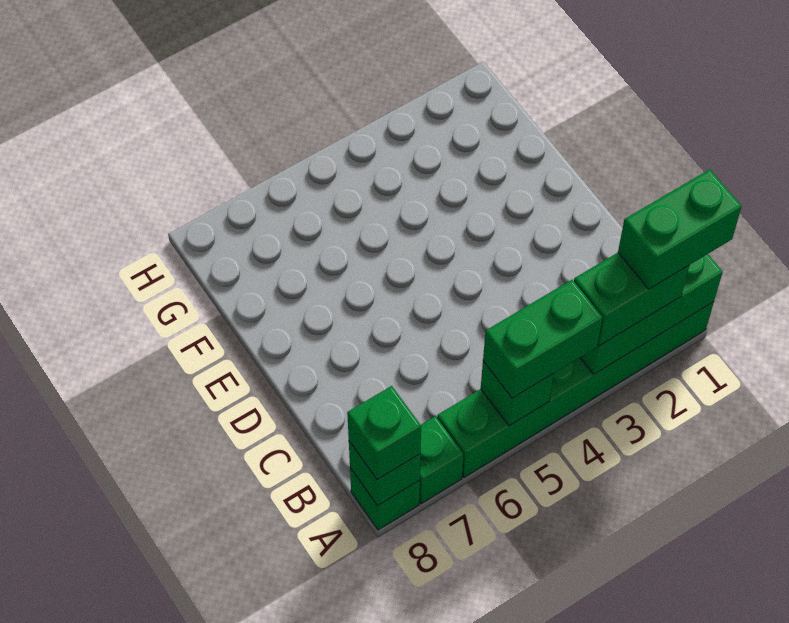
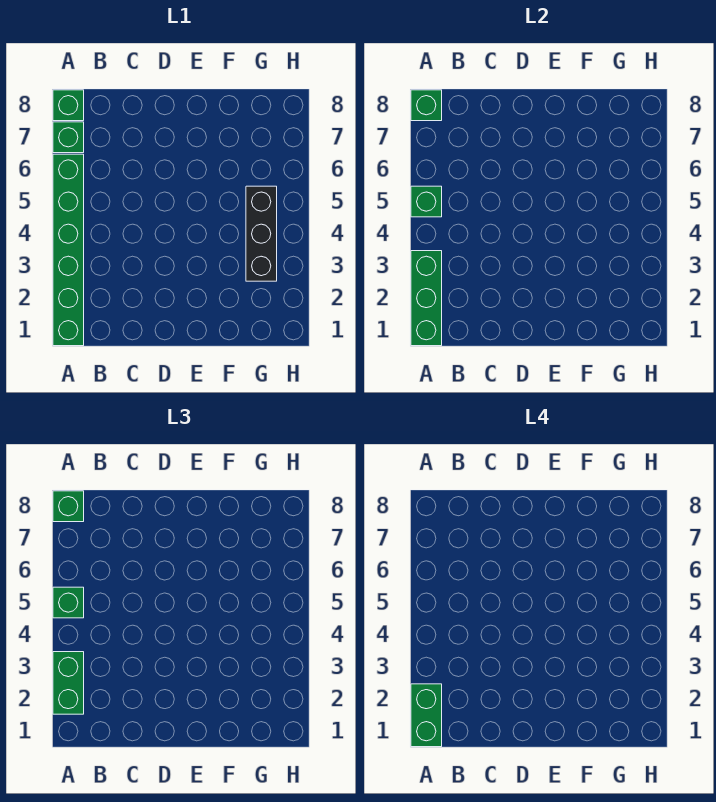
green 1x2 brick [483,280,603,398] -> green 1x1 brick [53,587,84,618]
none -> black 1x3 brick [246,186,277,281]

